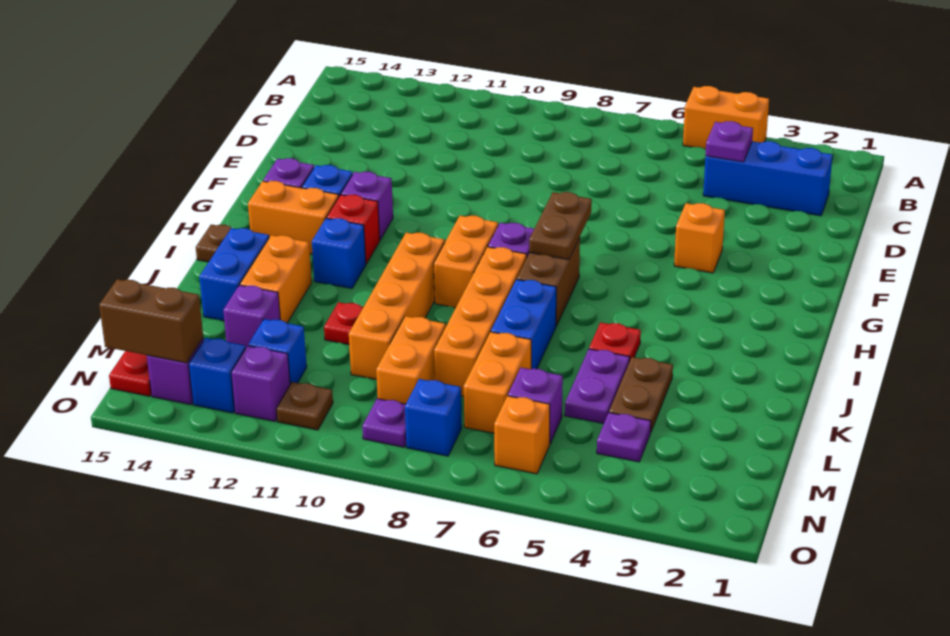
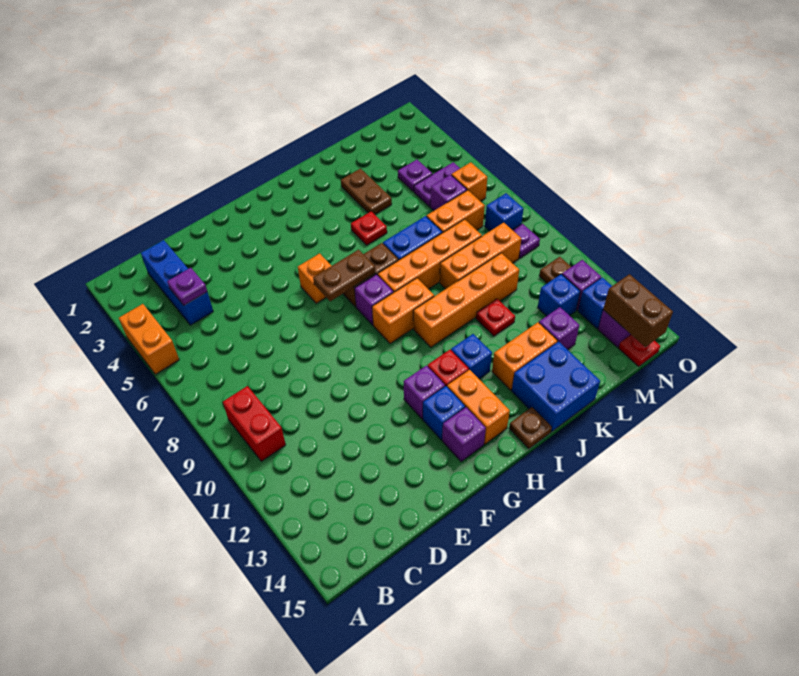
none -> red 1x2 brick [223,386,286,461]
orange 1x1 brick [674,203,725,273] -> orange 1x1 brick moved to [298,253,331,304]
blue 1x2 brick [199,228,269,321] -> blue 2x2 brick [512,342,600,432]
brown 1x2 plate [609,357,673,433] -> brown 1x2 plate turned to [341,169,392,214]
purple 1x2 plate [565,349,630,424] -> purple 1x2 plate moved to [414,162,460,207]
orange 1x2 brick [376,316,446,404] -> orange 1x3 brick [440,222,521,289]

